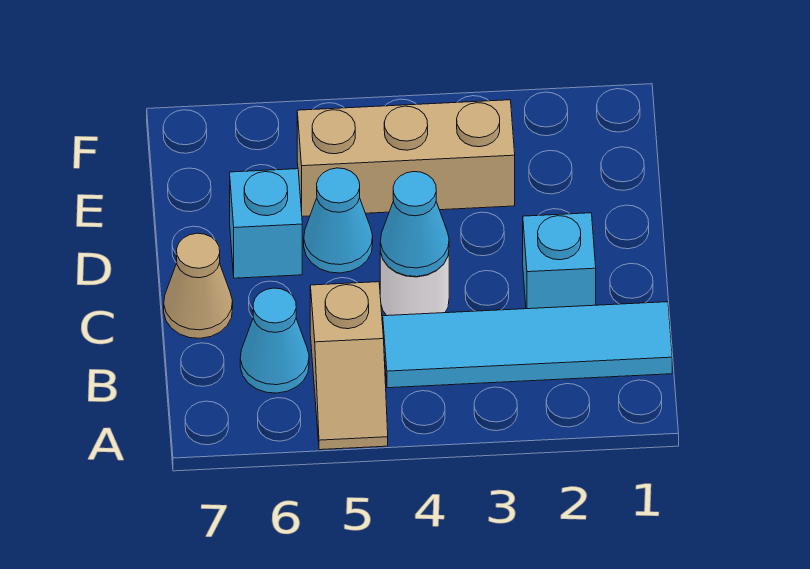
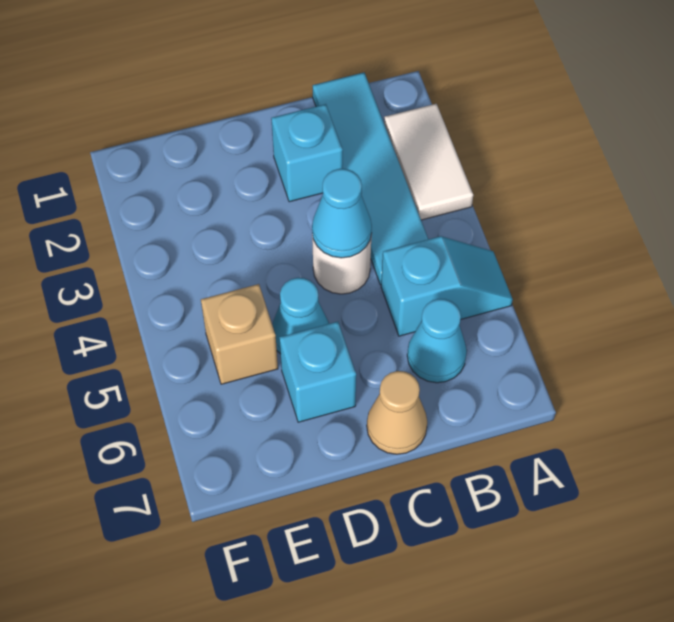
none -> white 1x2 tile [384,104,473,220]
tan 1x2 slope [310,282,388,450] -> cyan 1x2 slope [381,236,513,336]
tan 1x3 brick [297,100,515,216] -> tan 1x1 brick [201,284,278,384]

